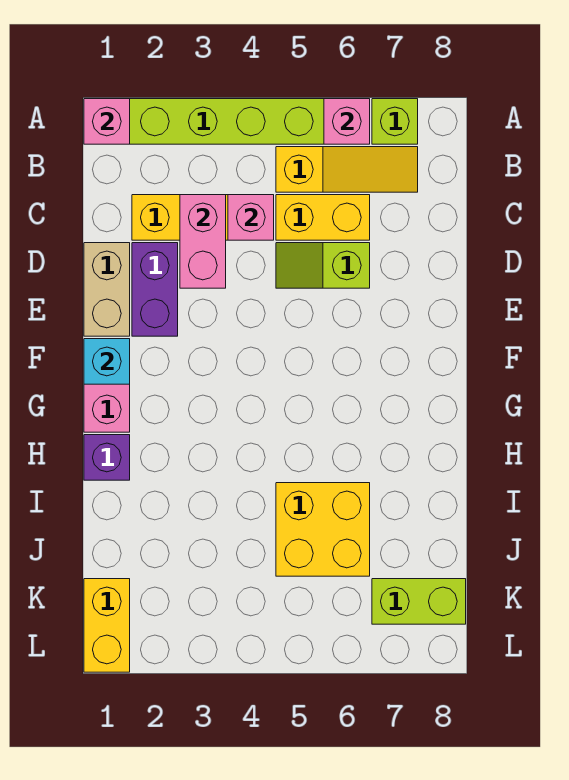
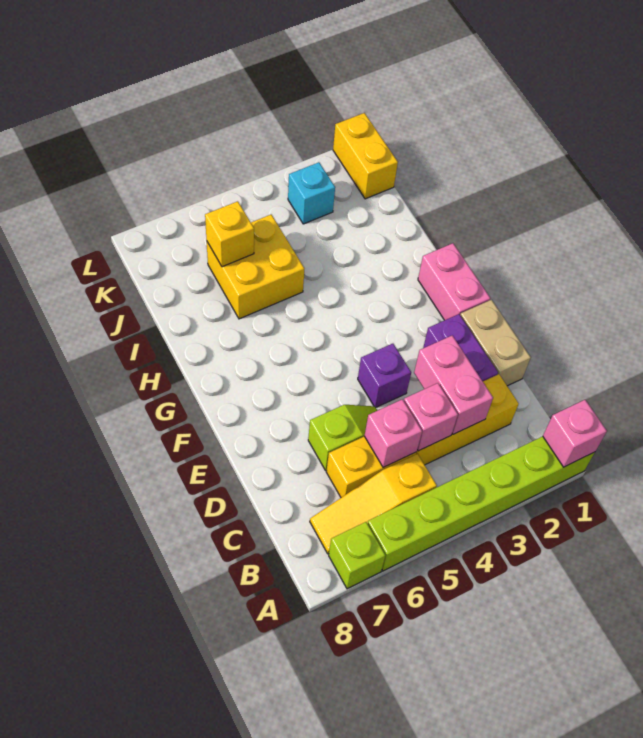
pink 1x1 brick [324,99,370,144] -> pink 1x1 brick moved to [364,399,422,467]
cyan 1x1 brick [84,339,130,384] -> cyan 1x1 brick moved to [288,162,335,224]
purple 1x1 brick [84,435,130,480] -> purple 1x1 brick moved to [358,344,411,407]
none -> yellow 1x1 brick [205,201,254,267]
lime 1x2 brick [372,579,466,624] -> none

